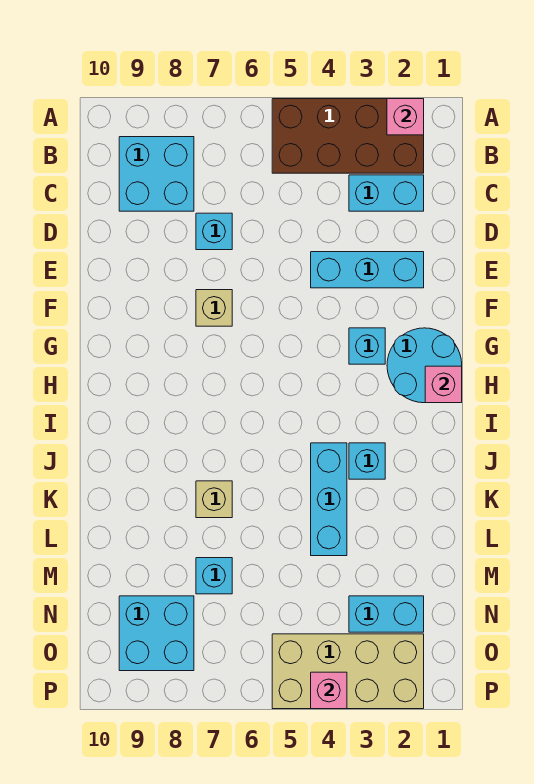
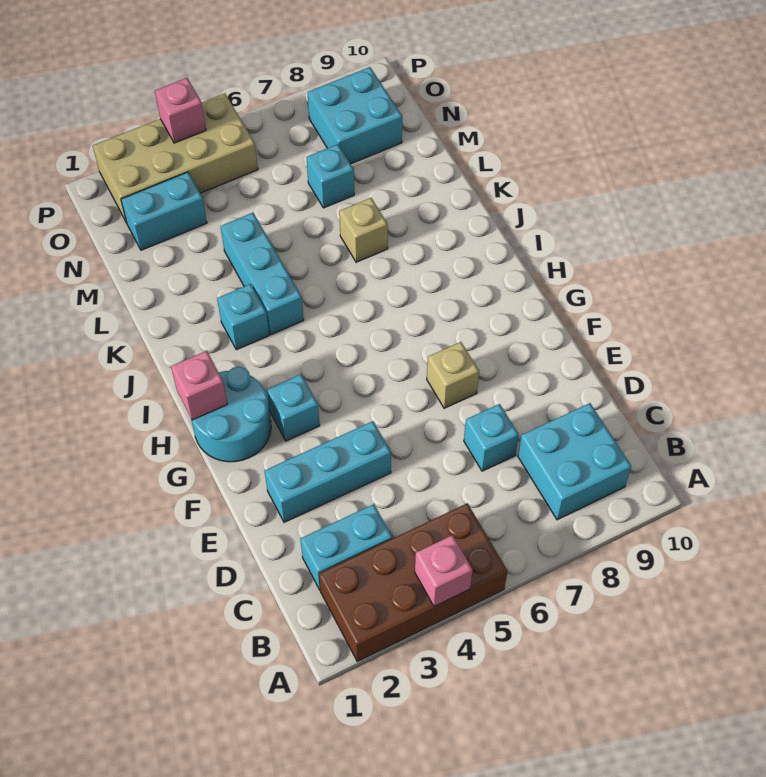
pink 1x1 brick [387,99,424,135] -> pink 1x1 brick moved to [415,535,473,606]

